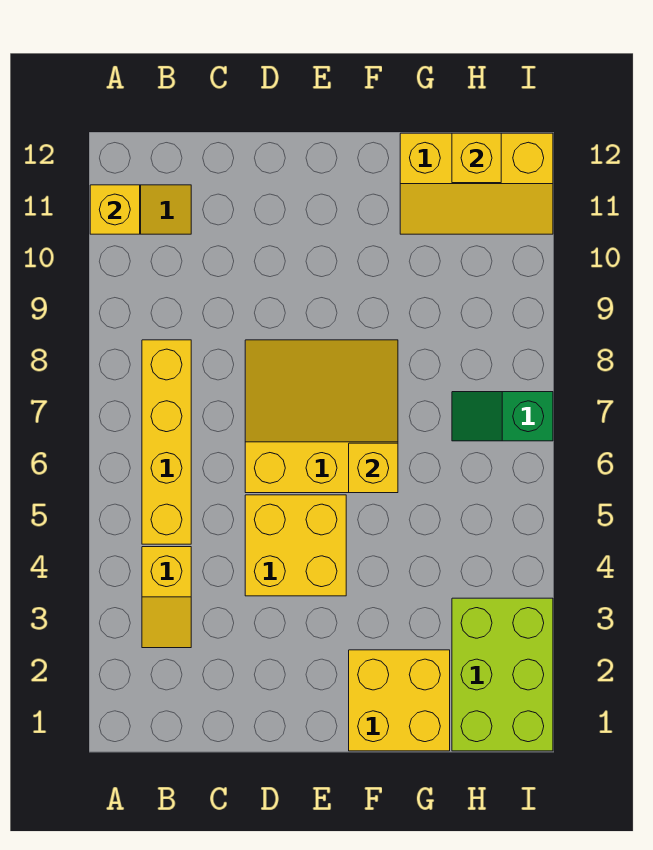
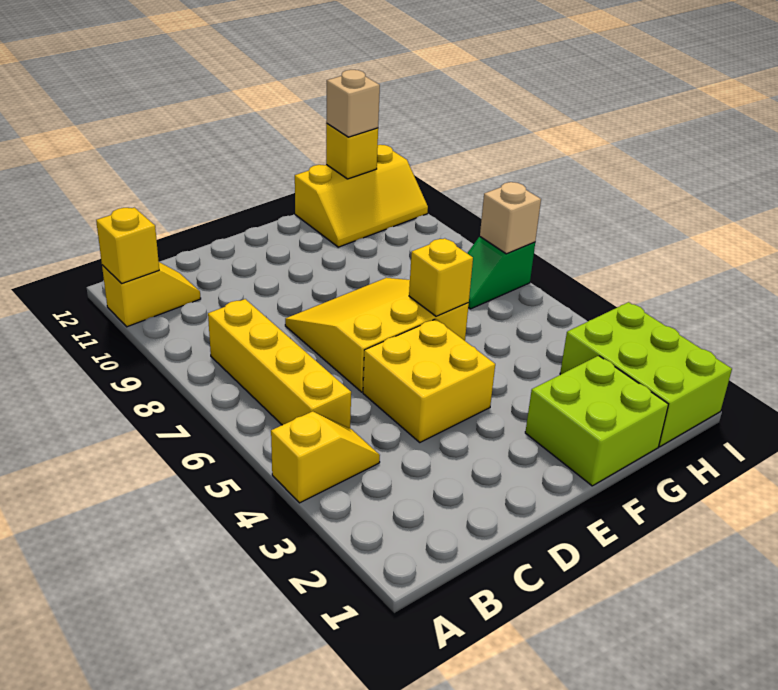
yellow 1x2 slope [142,547,191,648] -> yellow 1x2 slope turned to [271,411,380,503]
yellow 2x2 brick [349,650,450,751] -> lime 2x2 brick [525,356,668,486]
none -> tan 1x1 brick [326,70,380,137]
none -> tan 1x1 brick [480,182,541,254]

